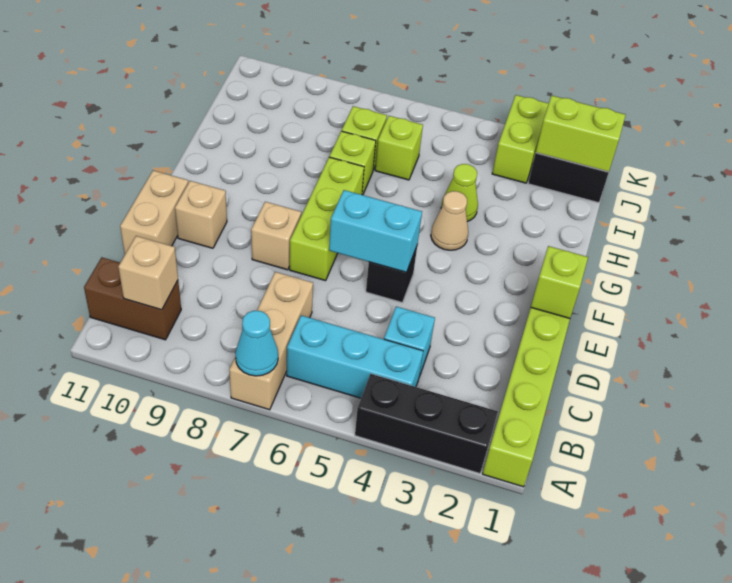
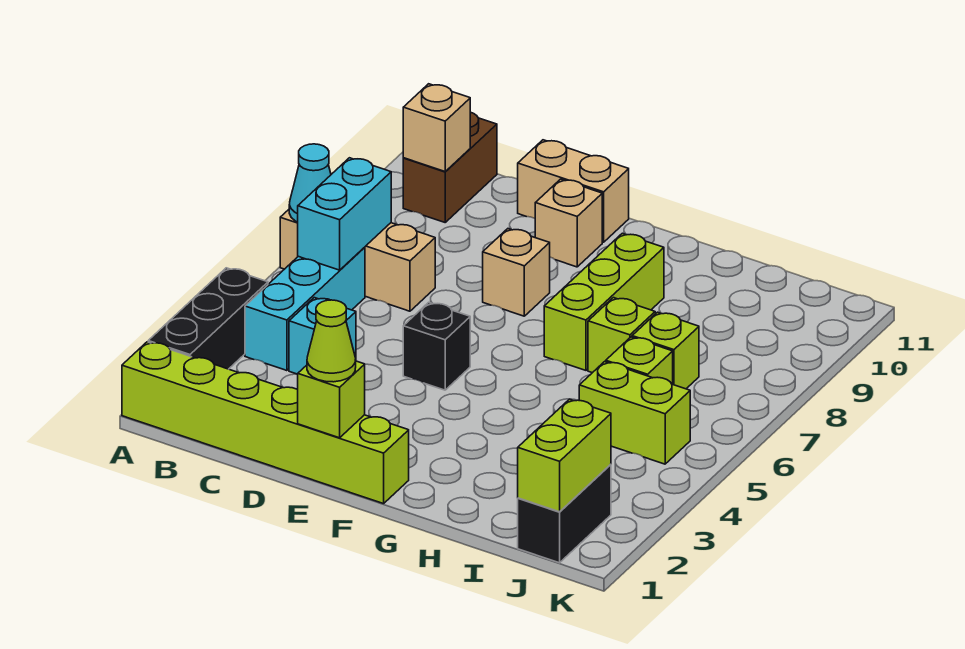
cyan 1x2 brick [329,190,422,272] -> cyan 1x2 brick moved to [298,158,391,270]
lime 1x3 brick [290,157,364,281] -> lime 1x3 brick turned to [544,233,664,370]
tan 1x1 cone [431,191,468,250] -> none
lime 1x1 cone [441,164,478,221] -> lime 1x1 cone moved to [307,300,356,382]
lime 1x2 brick [492,95,549,183] -> lime 1x2 brick moved to [579,362,690,464]

